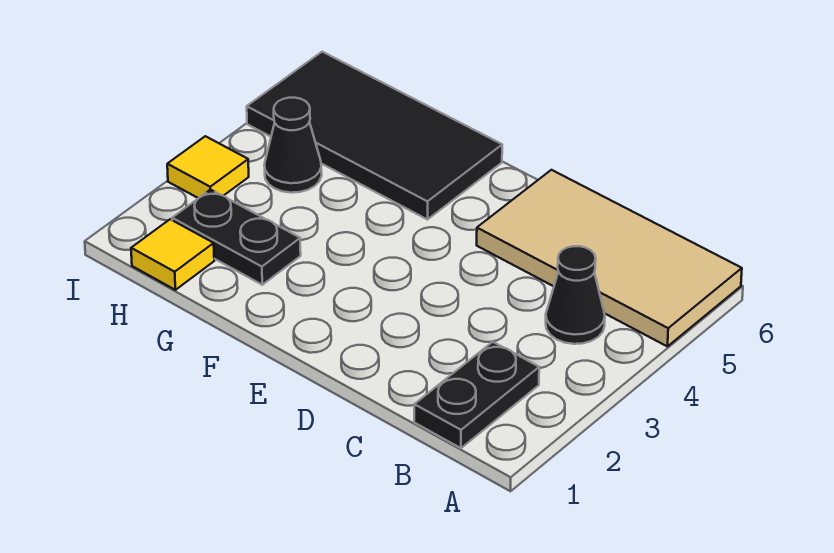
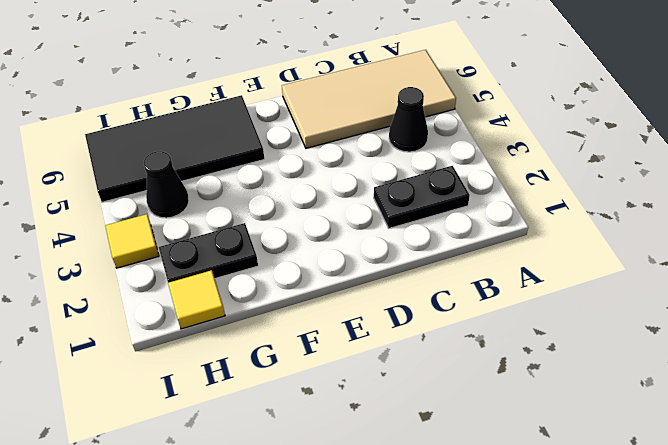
black 1x2 plate [414,342,539,448] -> black 1x2 plate turned to [374,166,470,228]

